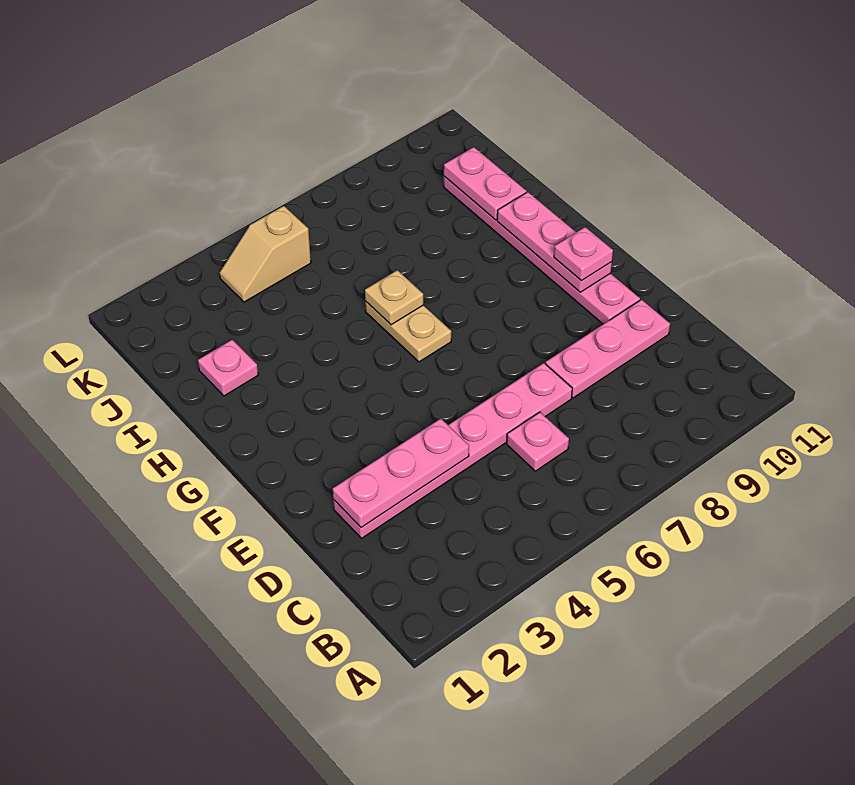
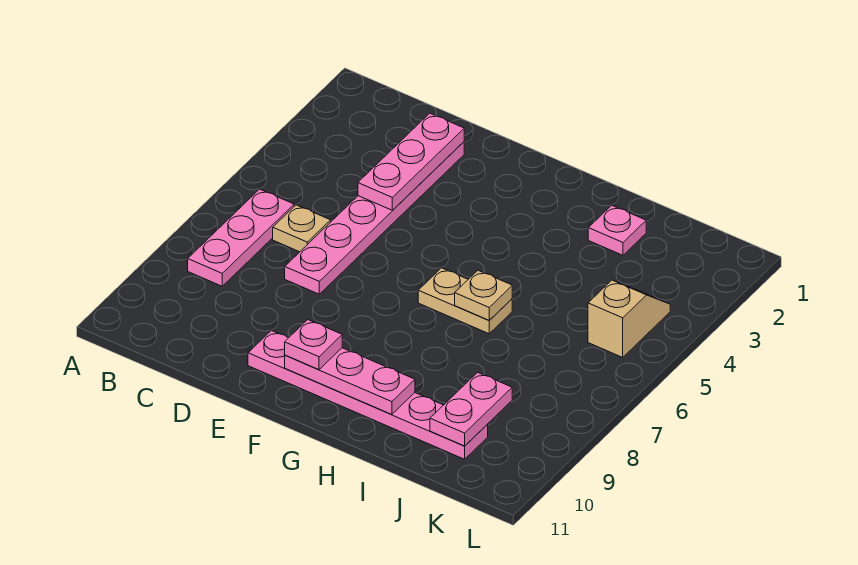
pink 1x1 plate [507,412,569,471] -> tan 1x1 plate [273,205,331,252]
pink 1x3 plate [545,300,670,398] -> pink 1x3 plate moved to [188,189,294,286]
pink 1x2 plate [444,147,527,220] -> pink 1x2 plate turned to [430,372,512,446]

